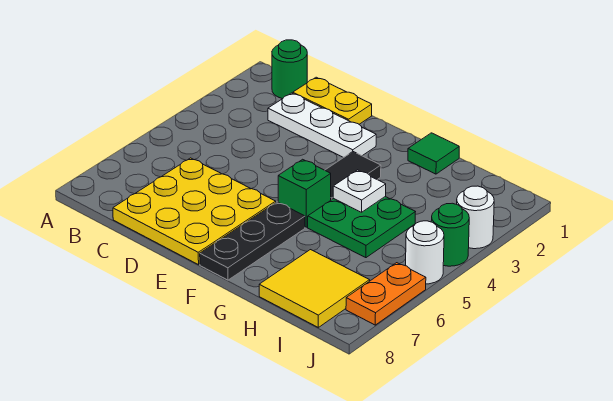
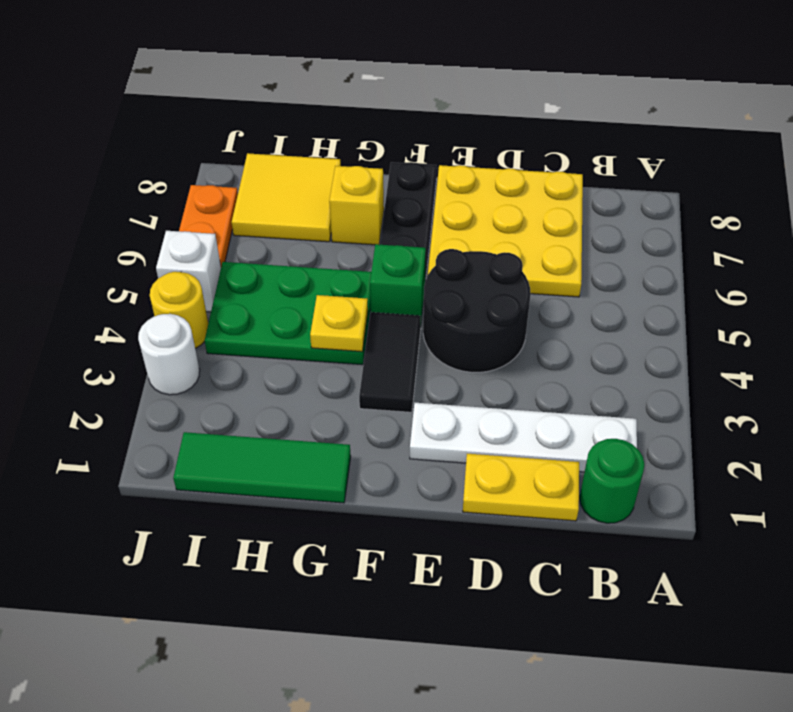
white 1x3 plate [268,93,376,158] -> white 1x4 plate [410,403,637,472]
none -> black 2x2 round brick [423,249,531,372]
green 1x1 tile [408,133,459,174] -> green 1x3 tile [173,432,351,503]
green 2x2 plate [308,197,415,258] -> green 2x3 plate [205,262,371,365]
white 1x1 plate [333,170,386,212] -> yellow 1x1 plate [310,295,368,352]
none -> yellow 1x1 brick [329,166,384,245]
green 1x1 round brick [431,203,469,266] -> yellow 1x1 round brick [150,272,208,348]
white 1x1 round brick [406,221,444,284] -> white 1x1 brick [156,231,221,312]

